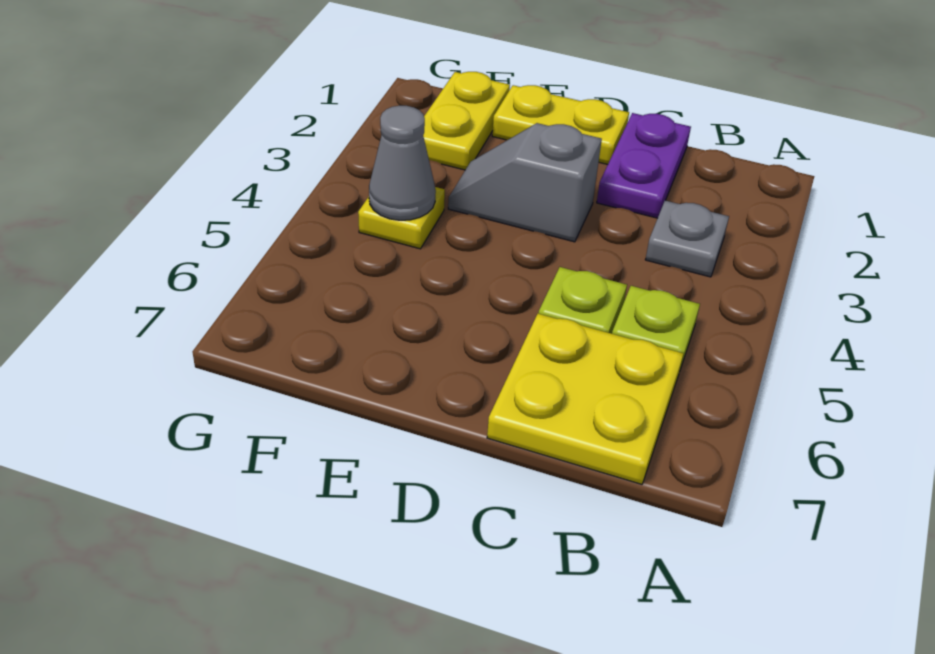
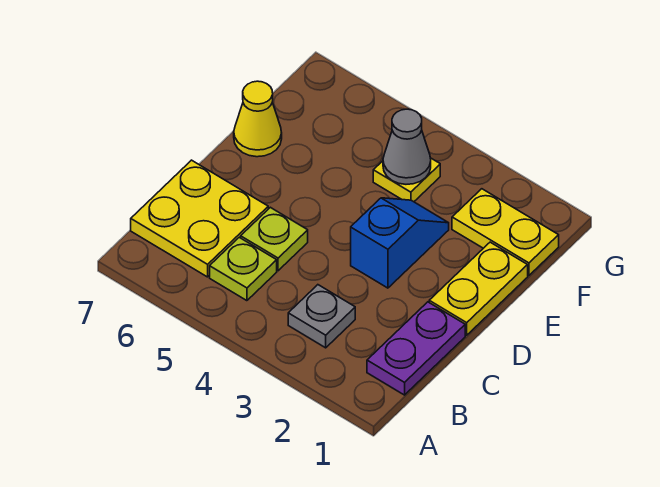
purple 1x2 plate [597,113,691,218] -> purple 1x2 plate turned to [367,302,465,395]
grey 1x2 slope [448,123,602,242] -> blue 1x2 slope [351,198,449,288]
none -> yellow 1x1 cone [234,81,282,157]

